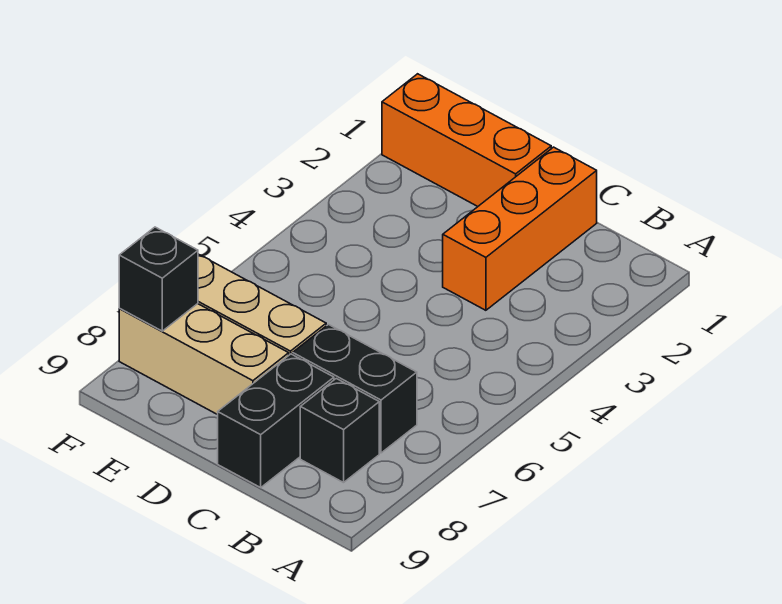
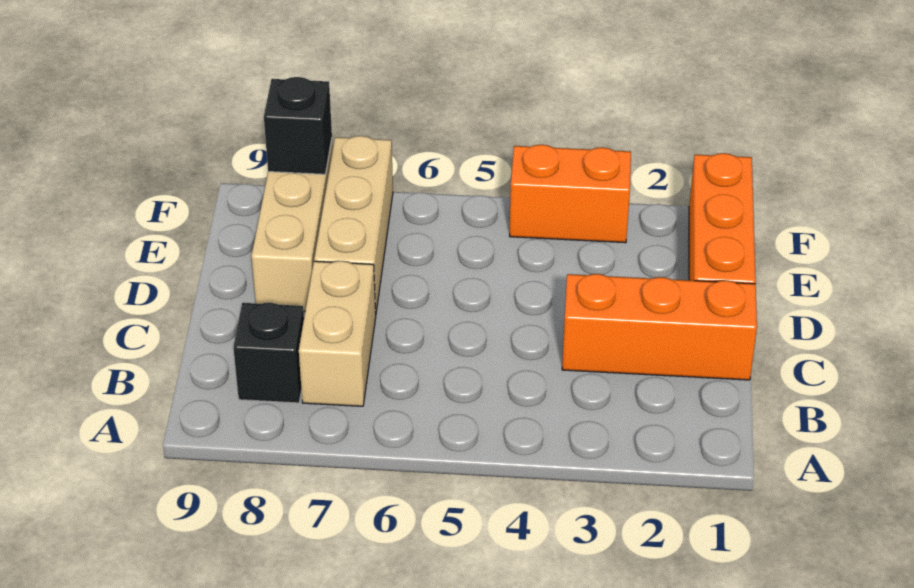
black 1x2 brick [293,325,417,453] -> tan 1x2 brick [299,261,376,406]
black 1x2 brick [218,354,334,487] -> none
none -> orange 1x2 brick [510,145,631,243]

